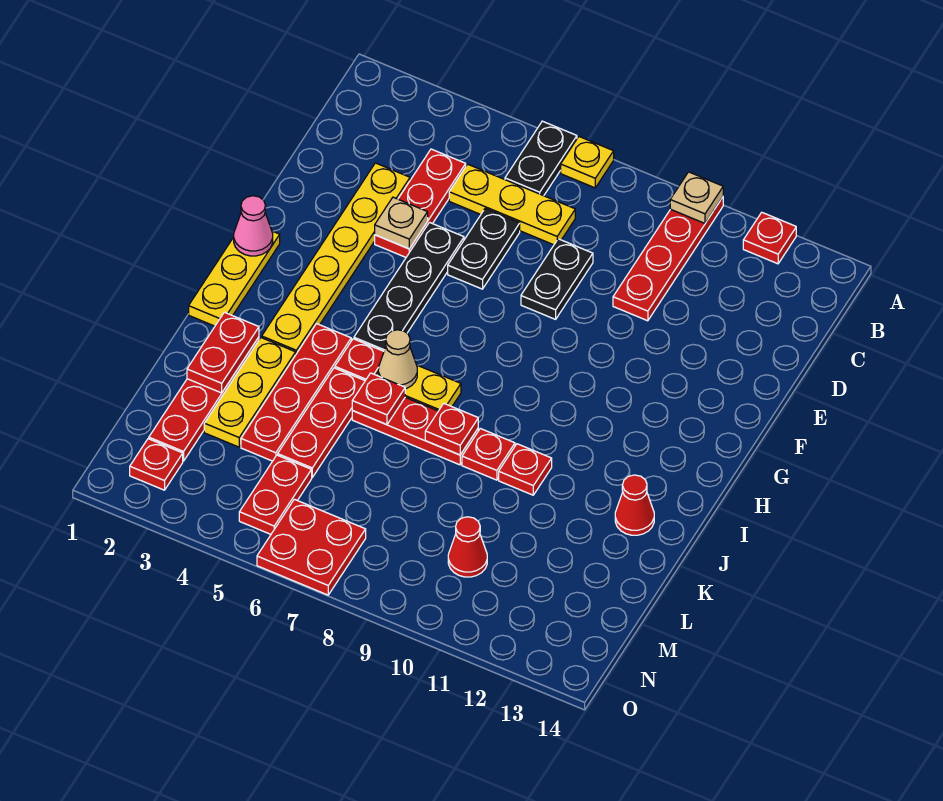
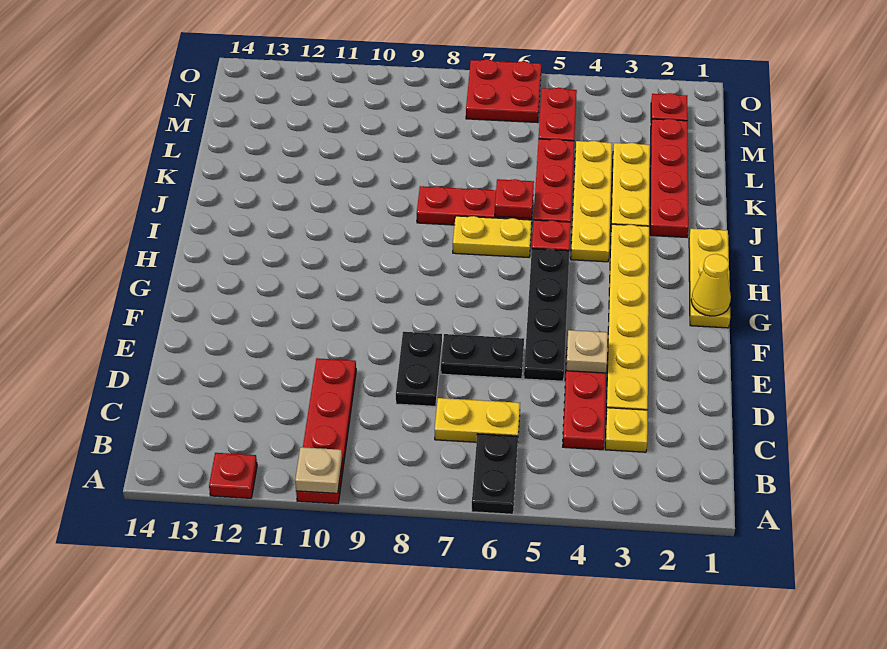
yellow 1x1 plate [561,137,614,188] -> yellow 1x1 plate moved to [605,408,648,452]
yellow 1x3 plate [449,164,575,245] -> yellow 1x2 plate [435,398,520,442]
black 1x2 plate [448,209,520,289] -> black 1x2 plate turned to [441,334,524,379]
pink 1x1 cone [234,196,273,256] -> yellow 1x1 cone [691,254,731,316]
red 1x4 plate [241,324,351,461] -> yellow 1x4 plate [571,141,612,262]
tan 1x1 cone [378,330,417,389] -> none
red 1x2 plate [187,312,259,393] -> none
red 1x1 plate [425,404,478,455] -> none
red 1x1 plate [462,429,515,480] -> none
red 1x1 plate [499,444,552,495] -> none
red 1x1 cone [615,475,654,535] -> none
red 1x1 cone [448,517,487,577] -> none

